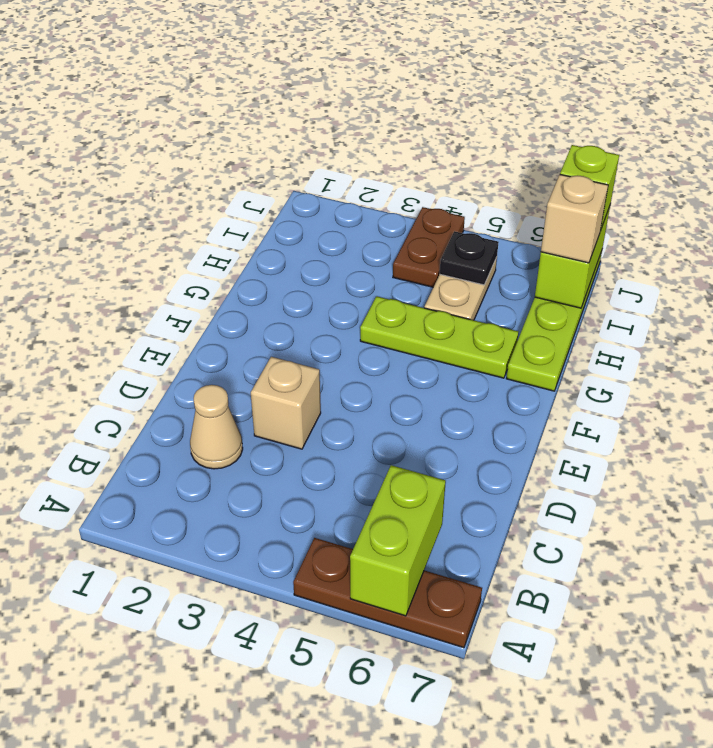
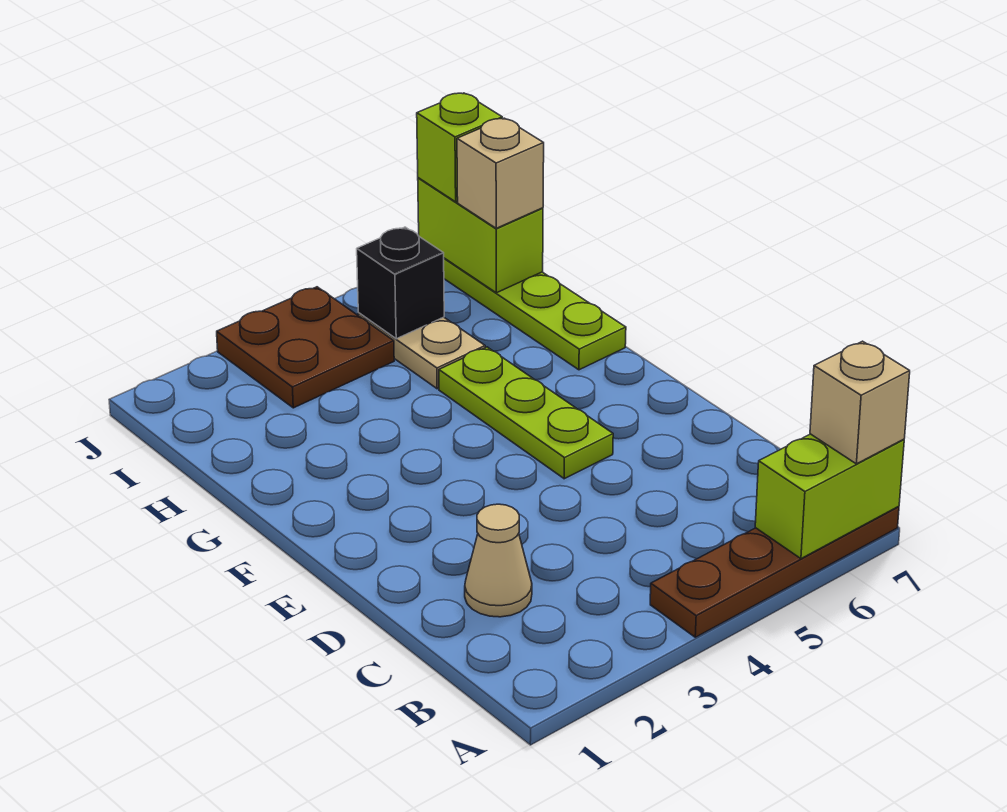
brown 1x3 plate [293,538,482,648] -> brown 1x4 plate [650,506,899,637]
lime 1x2 brick [350,465,446,616] -> lime 1x2 brick turned to [755,434,904,559]
tan 1x1 brick [251,357,321,449] -> tan 1x1 brick moved to [810,341,910,464]
lime 1x3 plate [360,296,518,378] -> lime 1x3 plate turned to [439,347,613,479]
brown 1x2 plate [393,207,465,287] -> brown 2x2 plate [217,287,394,408]
black 1x1 plate [440,231,499,285] -> black 1x1 brick [357,227,444,339]

